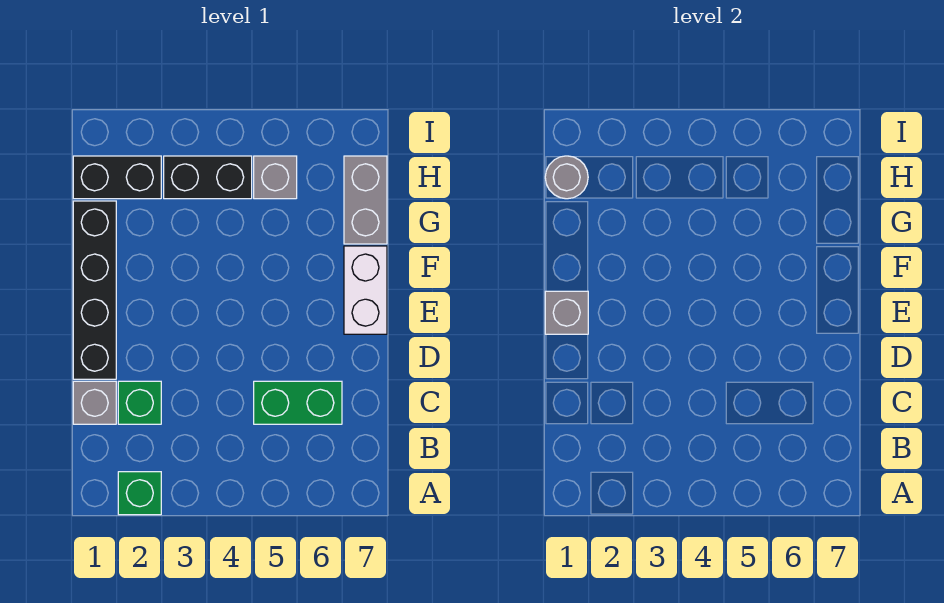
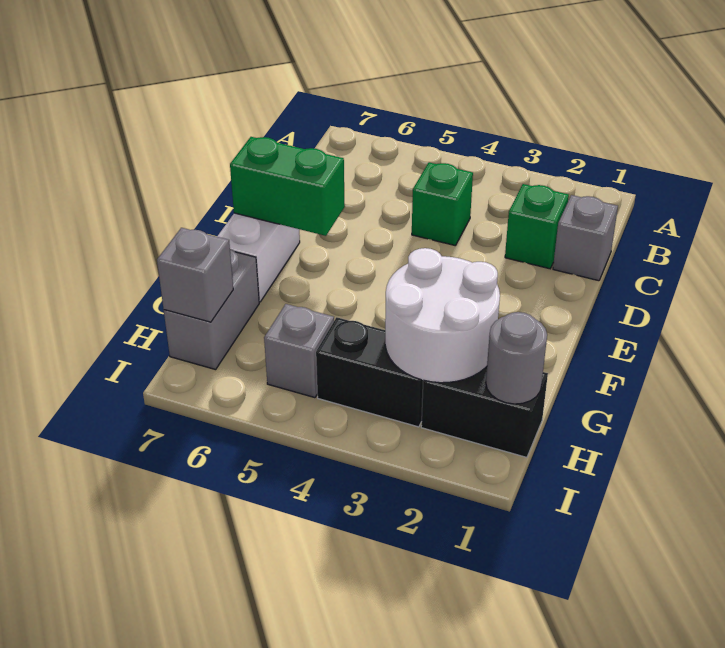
green 1x1 brick [118,472,161,515] -> green 1x1 brick moved to [412,162,473,246]
green 1x2 brick [254,381,342,424] -> green 1x2 brick moved to [230,137,345,236]
black 1x4 brick [73,201,116,379] -> none
grey 1x1 brick [545,291,588,334] -> grey 1x1 brick moved to [157,228,233,322]
none -> white 2x2 round brick [385,248,500,383]

